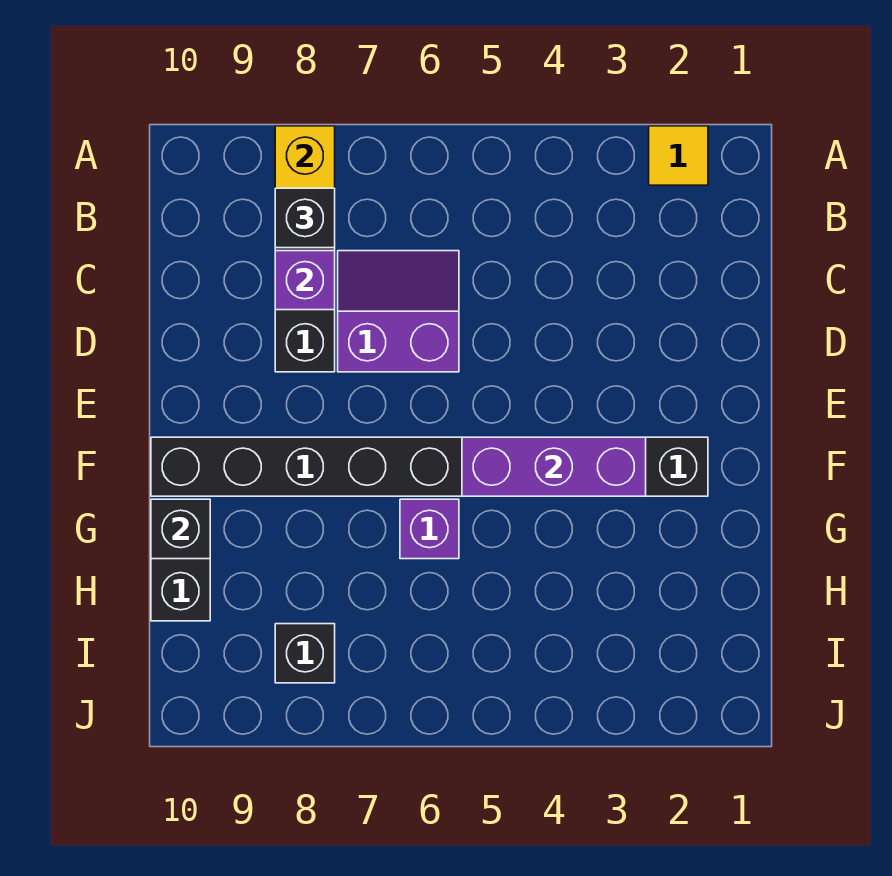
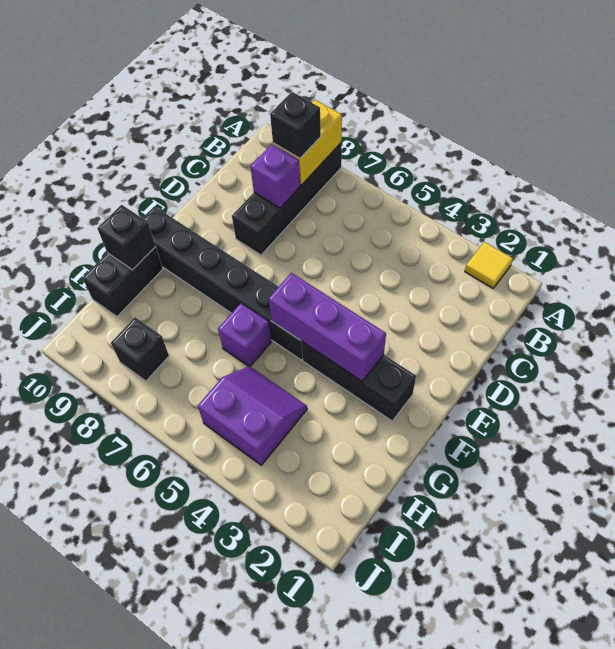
purple 2x2 slope [338,251,459,372] -> purple 2x2 slope moved to [198,366,307,465]

